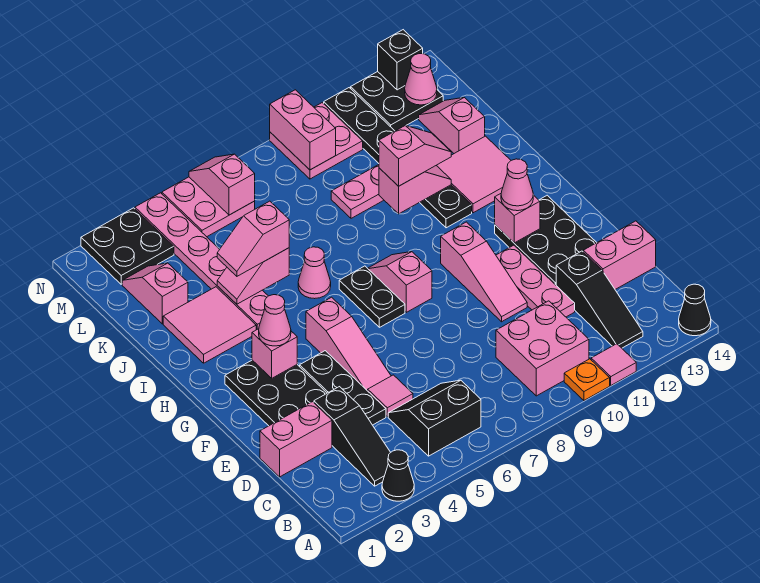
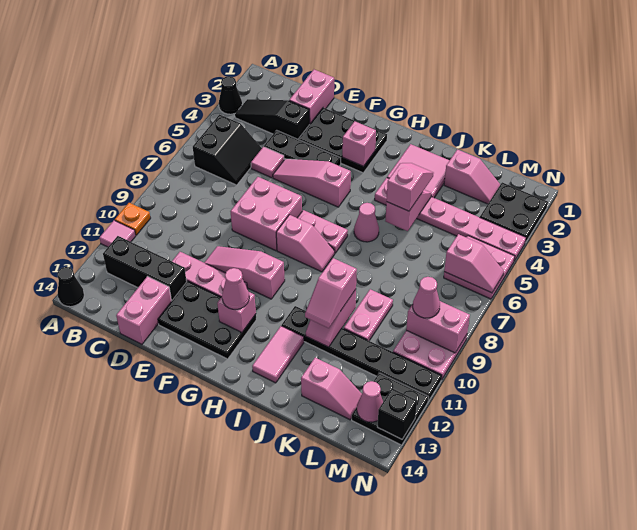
pink 2x2 brick [496,301,589,396] -> pink 2x2 brick moved to [231,177,302,251]
black 1x3 slope [556,251,643,348] -> black 1x3 brick [103,236,187,301]
pink 1x1 cone [259,295,291,346] -> pink 1x1 cone moved to [413,277,440,318]
black 1x2 plate [339,266,405,327] -> pink 1x2 plate [298,210,348,253]
pink 2x2 tile [436,136,511,213] -> pink 1x2 tile [252,326,304,383]

